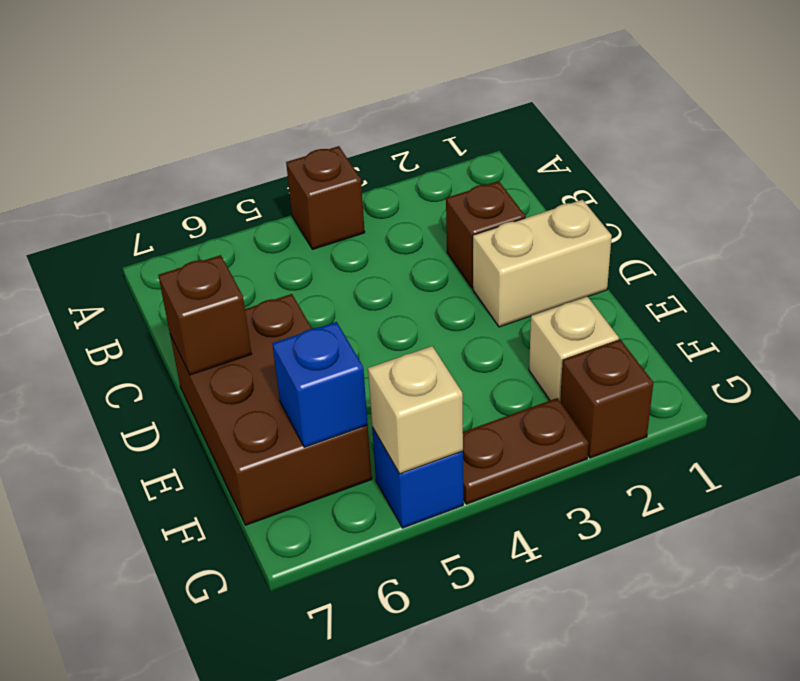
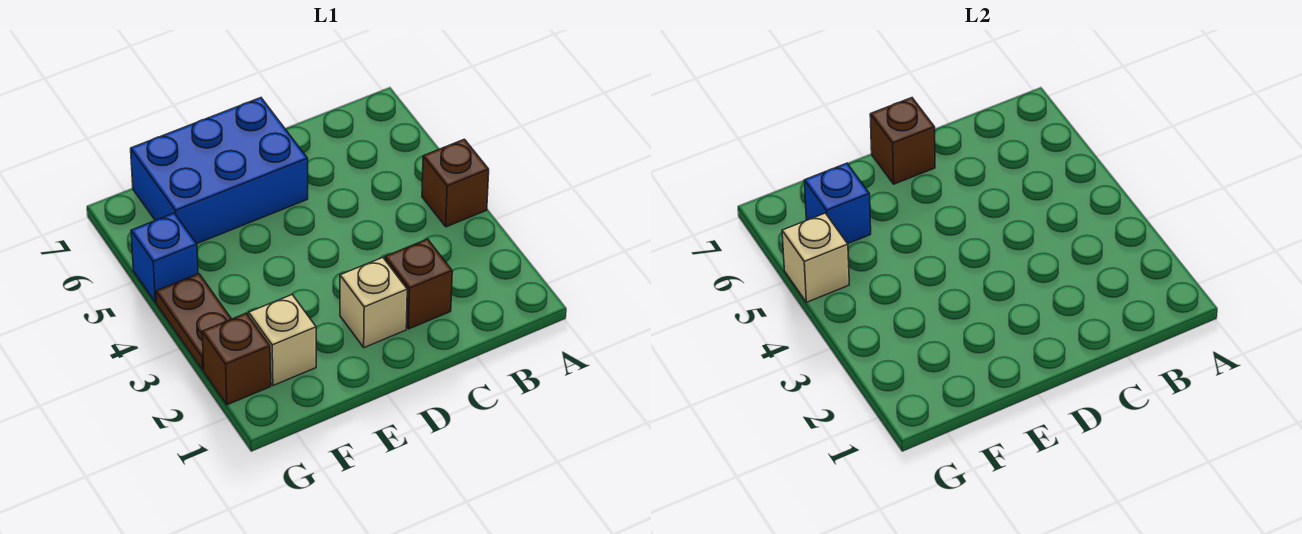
tan 1x2 brick [473,200,612,327] -> tan 1x1 brick [340,258,407,348]
brown 2x3 brick [170,294,372,525] -> blue 2x3 brick [131,98,308,244]

